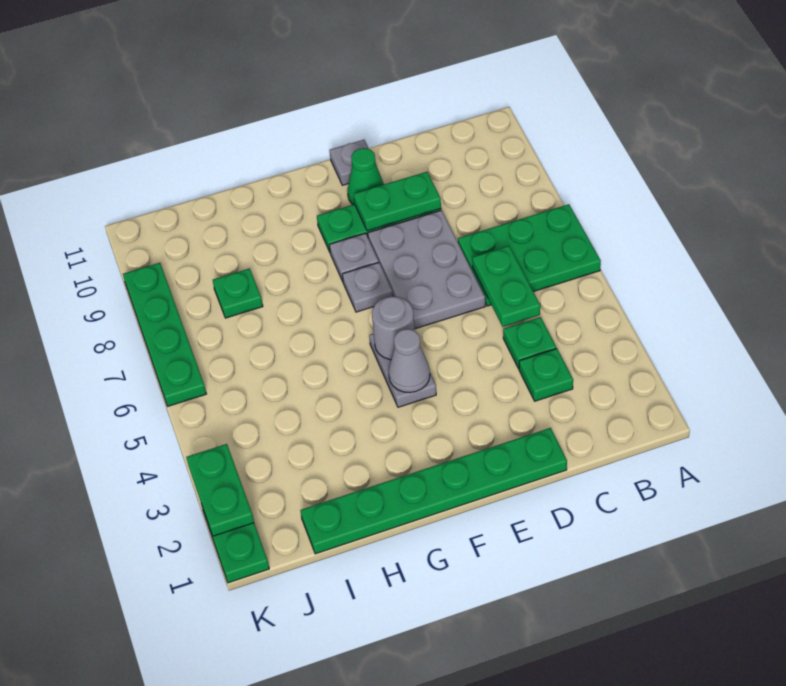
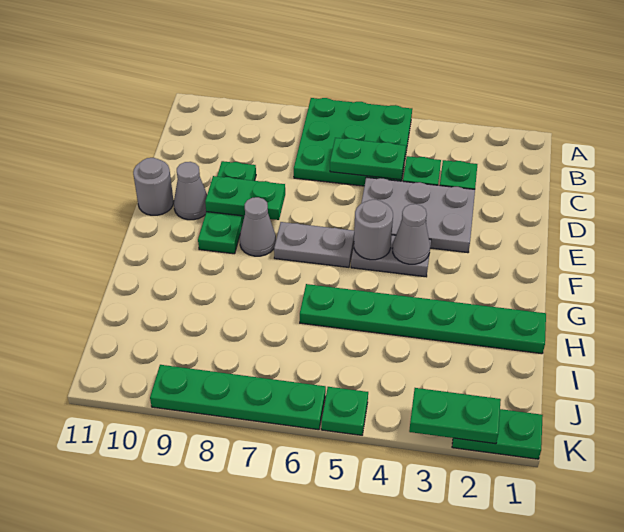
green 2x3 plate [458,204,601,306] -> green 3x3 plate [294,98,412,186]
green 1x6 plate [300,428,567,554] -> green 1x6 plate turned to [300,284,546,354]
grey 2x3 plate [368,210,485,329] -> grey 2x3 plate moved to [361,177,475,253]
green 1x2 plate [354,172,441,231] -> green 1x2 plate turned to [205,176,285,220]
green 1x1 cone [347,148,384,205] -> grey 1x1 cone [174,162,207,220]
grey 1x1 plate [330,140,377,185] -> grey 1x1 round brick [133,158,173,215]
grey 1x1 plate [342,263,393,312] -> grey 1x2 plate [274,222,354,267]
grey 1x1 plate [329,233,379,281] -> grey 1x1 cone [240,197,276,256]
green 1x1 plate [213,268,263,318] -> green 1x1 plate moved to [321,387,368,435]

